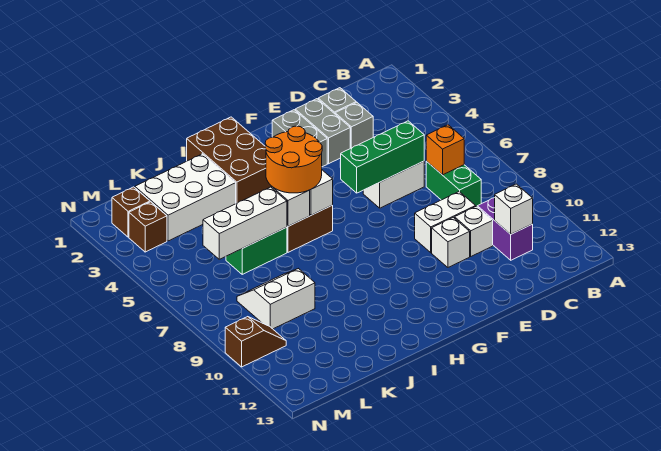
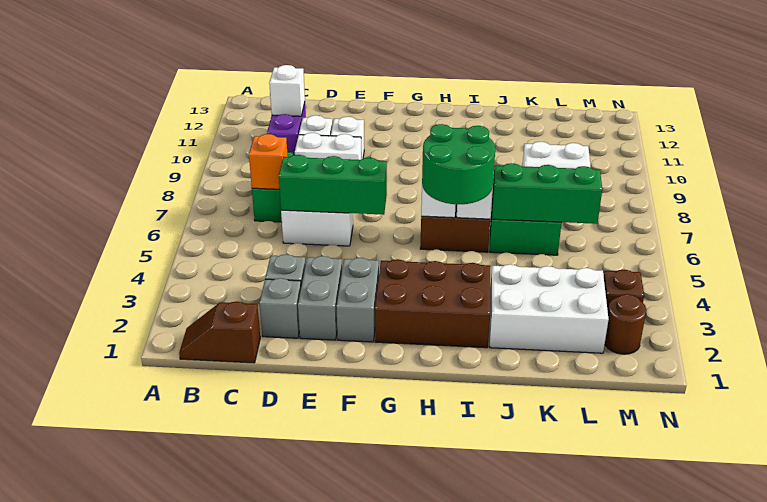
brown 2x3 brick [187,117,272,203] -> brown 2x3 brick turned to [375,259,490,348]
orange 2x2 round brick [265,126,322,193] -> green 2x2 round brick [422,124,495,204]
white 1x3 brick [203,187,287,259] -> green 1x3 brick [492,163,602,224]
brown 1x1 brick [112,187,150,237] -> brown 1x1 round brick [605,294,646,354]
brown 1x2 slope [225,317,286,367] -> brown 1x2 slope moved to [179,301,260,363]

